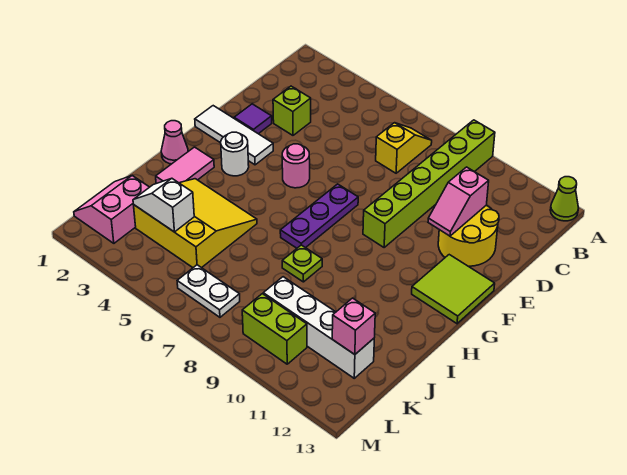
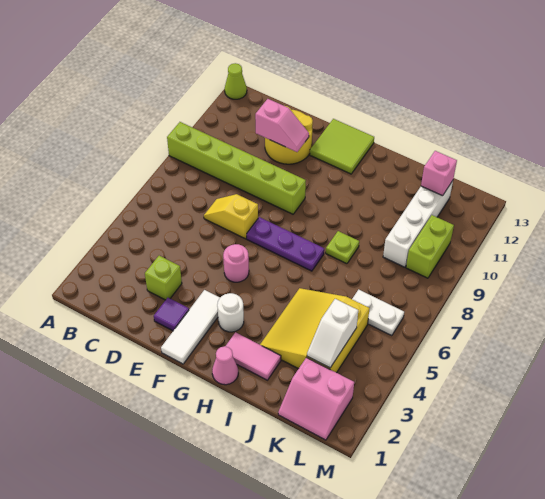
yellow 1x2 slope [376,123,432,173] -> yellow 1x2 slope moved to [204,194,258,239]
white 1x2 plate [177,265,240,317] -> white 1x2 plate turned to [352,290,404,336]

